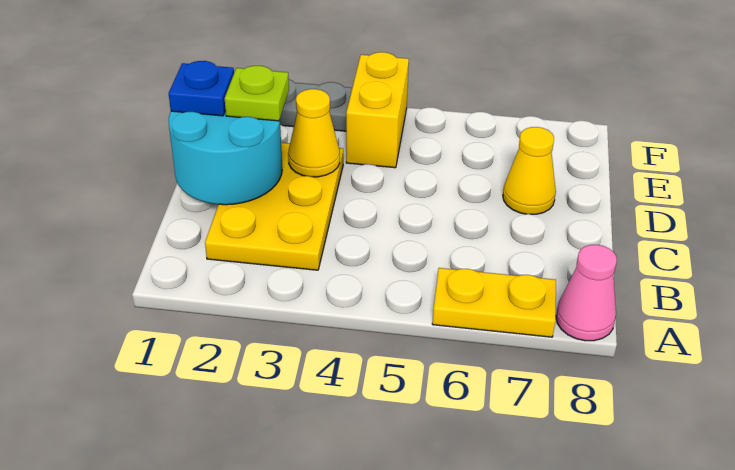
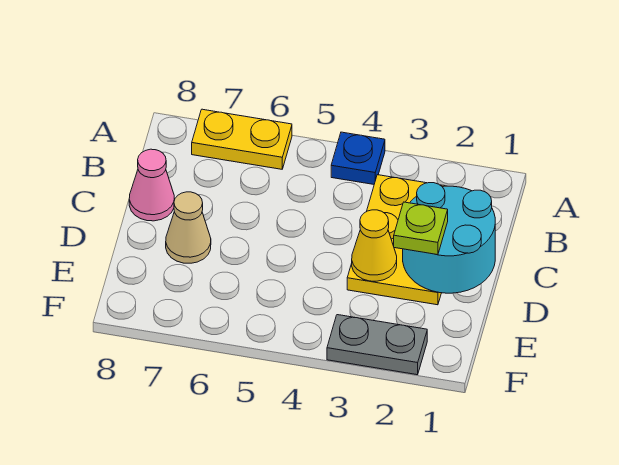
pink 1x1 cone [556,245,617,341] -> pink 1x1 cone moved to [129,149,174,221]
blue 1x1 plate [169,61,234,116] -> blue 1x1 plate moved to [331,132,385,184]
yellow 1x1 cone [503,127,556,214] -> tan 1x1 cone [166,192,211,263]
yellow 1x2 brick [346,52,409,168] -> none

